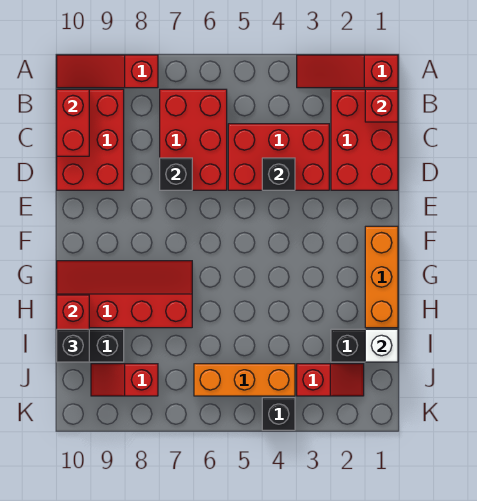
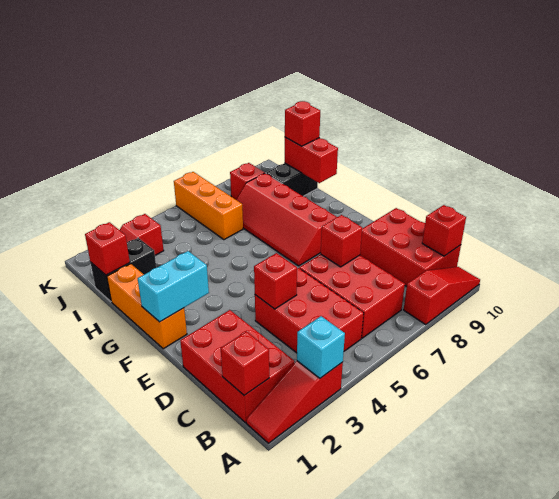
red 1x3 slope [297,55,398,88] -> red 1x3 slope turned to [246,361,343,443]
none -> cyan 1x1 brick [297,316,345,378]
red 1x2 brick [57,89,89,156] -> red 1x1 brick [422,205,466,256]
red 2x3 brick [228,124,329,190] -> red 2x3 brick turned to [255,268,364,353]
black 1x1 brick [262,158,295,190] -> red 1x1 brick [254,253,297,309]
black 1x1 brick [160,158,192,190] -> red 1x1 brick [321,215,362,267]
none -> cyan 1x2 brick [138,251,209,322]
red 2x4 slope [57,261,192,328] -> red 2x4 slope turned to [236,173,337,266]
white 1x1 brick [365,329,398,362] -> red 1x1 brick [85,222,130,275]
black 1x1 brick [57,329,89,362] -> red 1x1 brick [285,101,320,146]
orange 1x3 brick [194,364,295,396] -> orange 1x3 brick turned to [174,172,243,240]
black 1x1 brick [262,398,295,430] -> none

